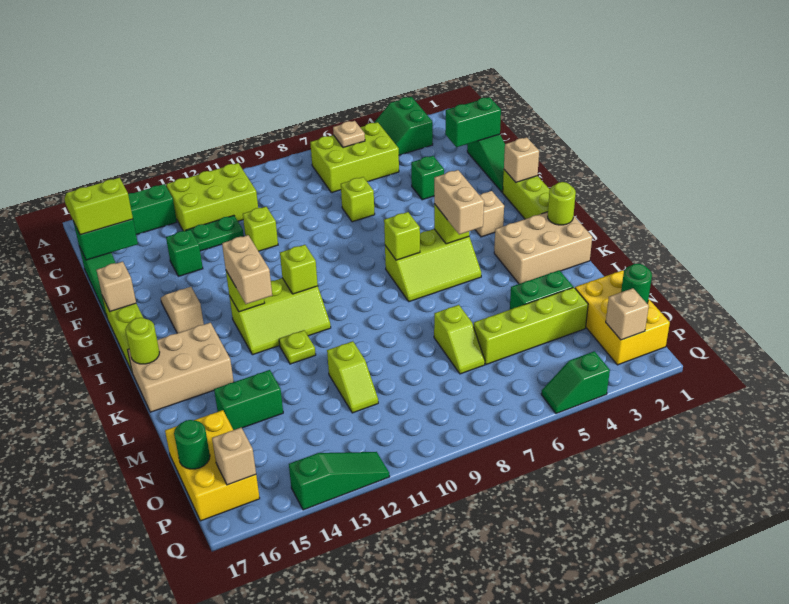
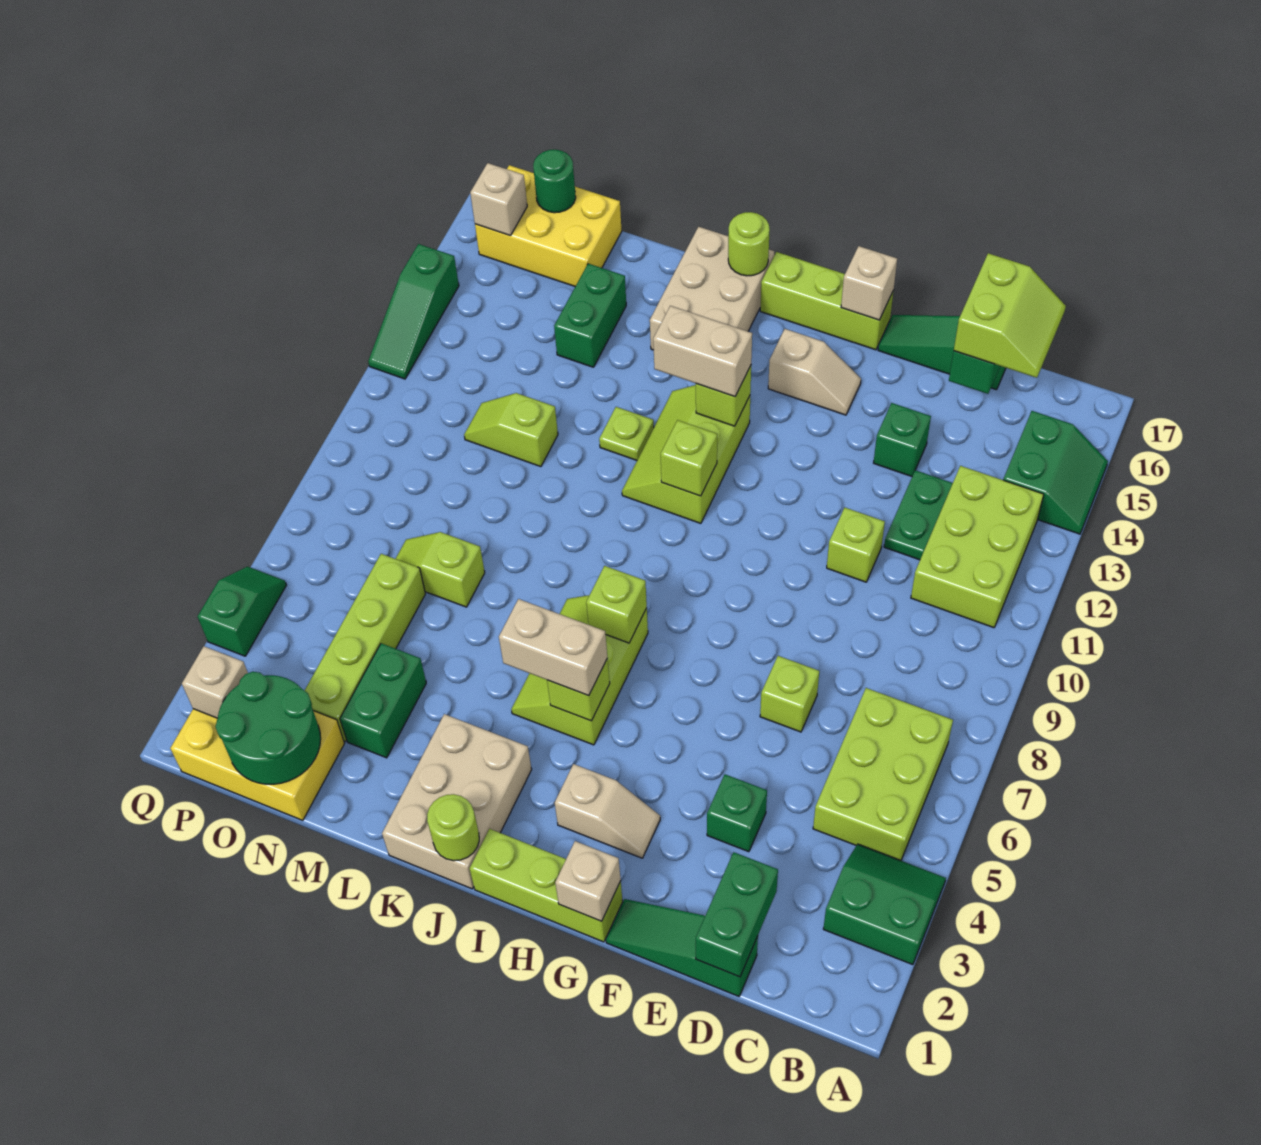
tan 1x1 plate [333,121,365,148] -> none
green 1x1 round brick [621,264,652,303] -> green 2x2 round brick [215,672,321,784]

